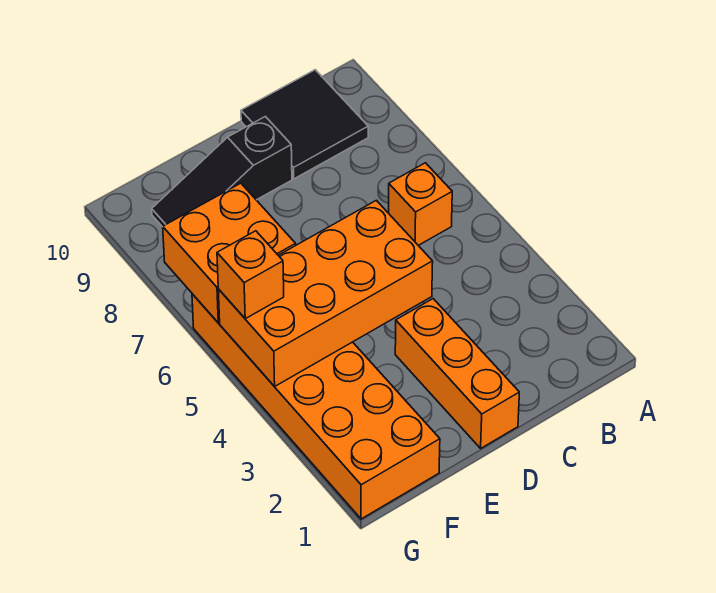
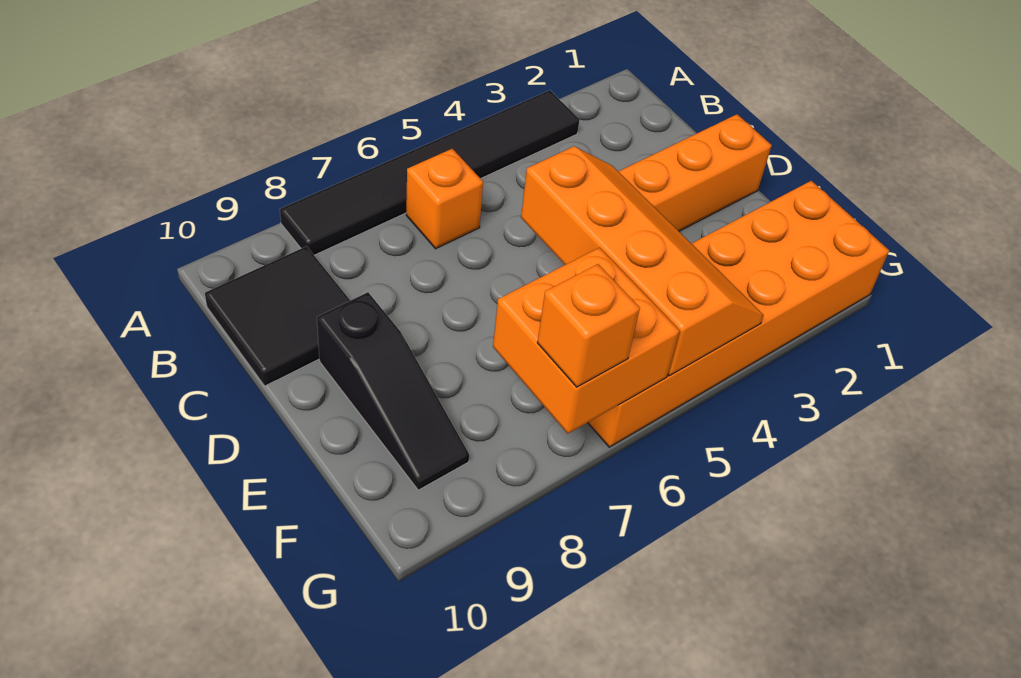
none -> black 1x6 tile [280,90,580,255]
orange 2x4 brick [218,200,433,387] -> orange 2x4 slope [521,146,764,376]
orange 1x1 brick [217,231,284,319] -> orange 1x1 brick moved to [537,264,640,387]

